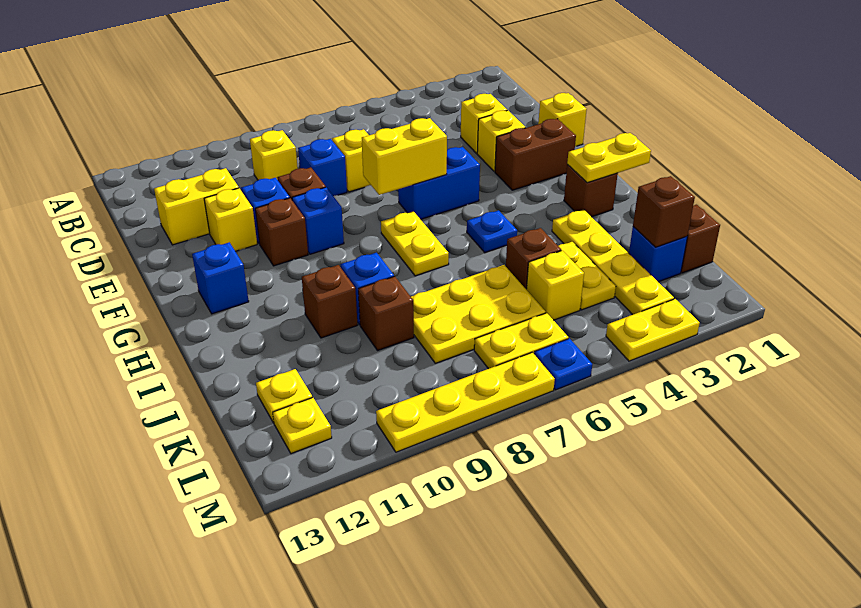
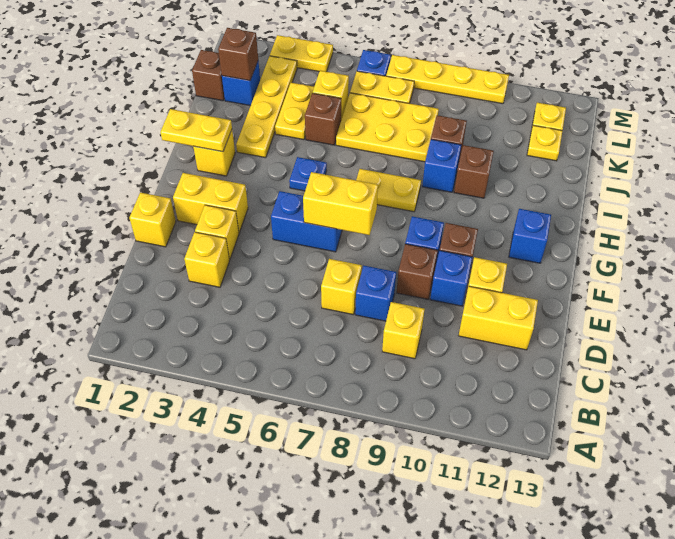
brown 1x2 brick [495,119,576,190] -> yellow 1x2 brick [173,173,248,233]
yellow 1x2 plate [381,211,449,276] -> yellow 1x2 plate turned to [356,169,421,212]
brown 1x1 brick [564,165,618,217] -> yellow 1x1 brick [193,130,235,176]

